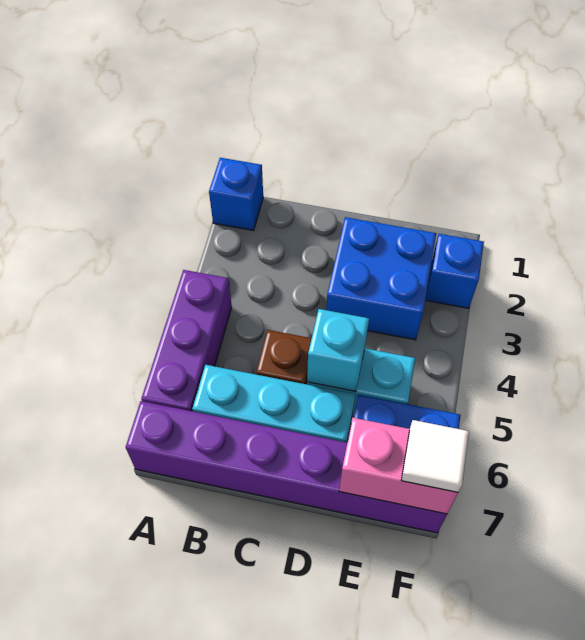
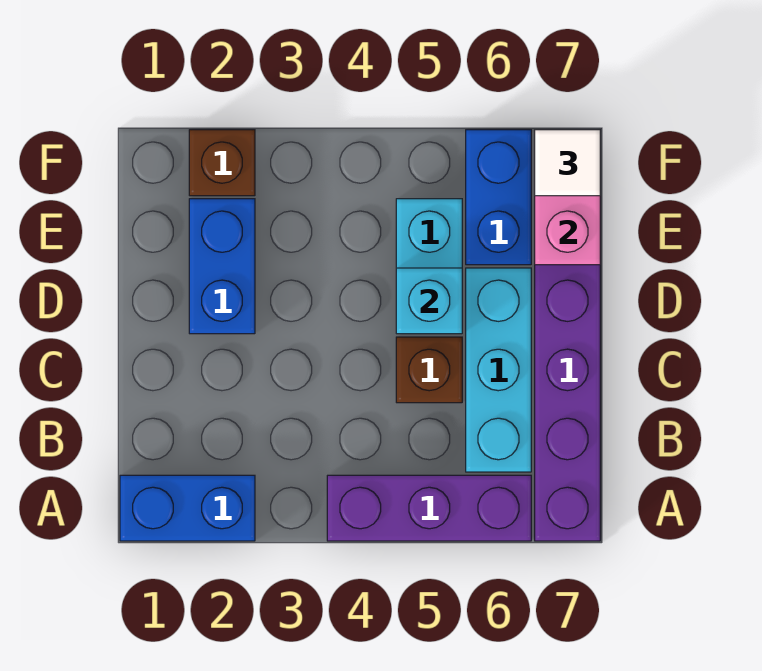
blue 1x1 brick [209,158,263,231] -> blue 1x2 brick [120,475,255,541]
blue 2x2 brick [326,217,436,340] -> blue 1x2 brick [189,199,255,334]
blue 1x1 brick [425,234,484,308] -> brown 1x1 brick [189,130,255,196]

